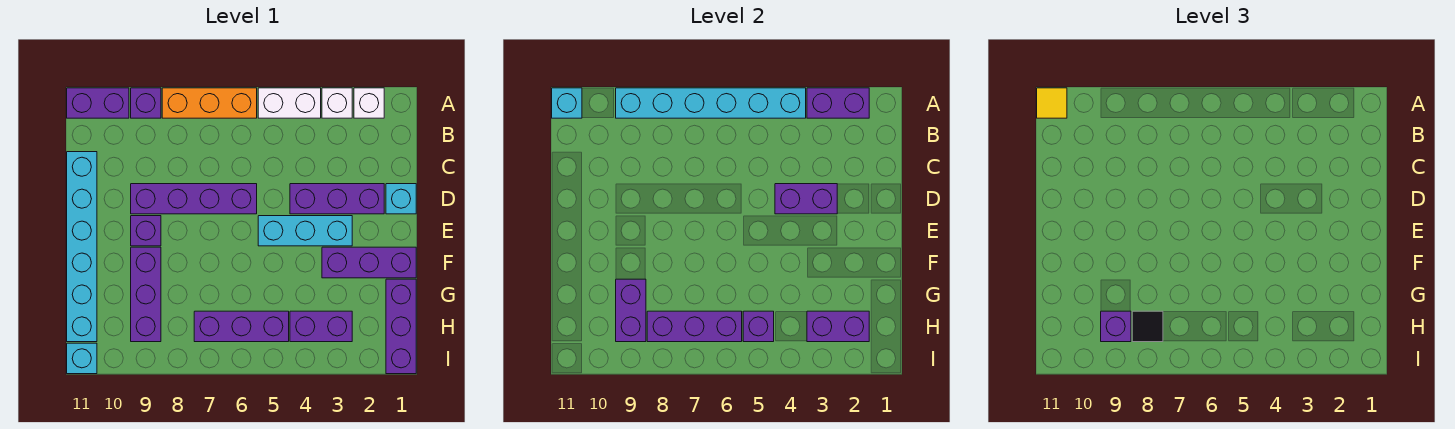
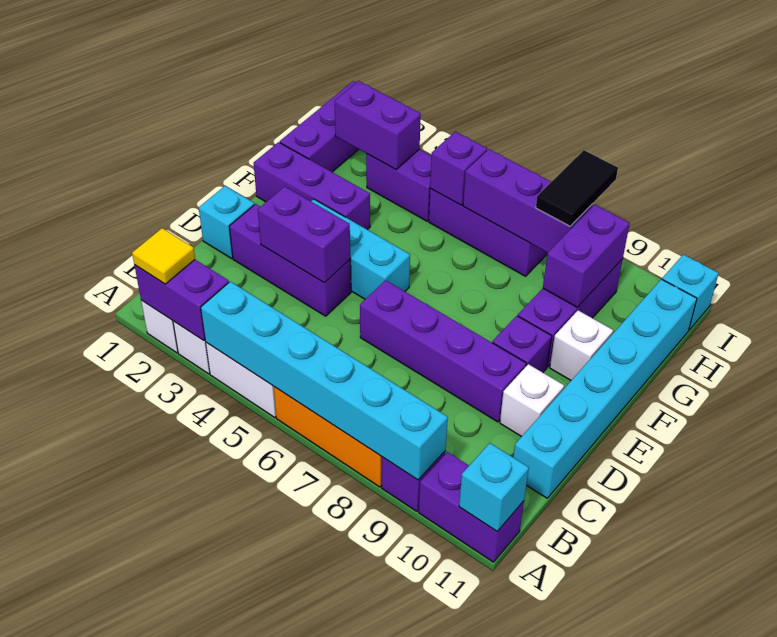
yellow 1x1 tile [1037,88,1067,118] -> yellow 1x1 tile moved to [132,228,195,284]
none -> white 1x1 brick [500,364,564,437]
none -> white 1x1 brick [550,310,613,380]
black 1x1 tile [1132,311,1163,342] -> black 1x2 tile [536,150,618,226]
purple 1x1 brick [1101,311,1131,342] -> none

